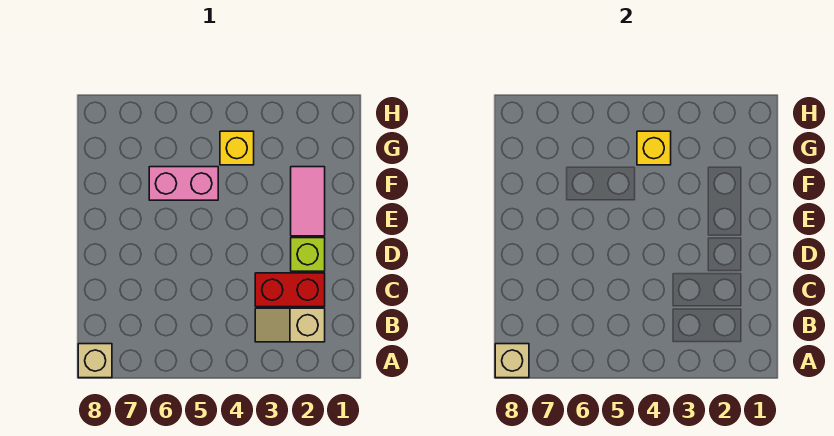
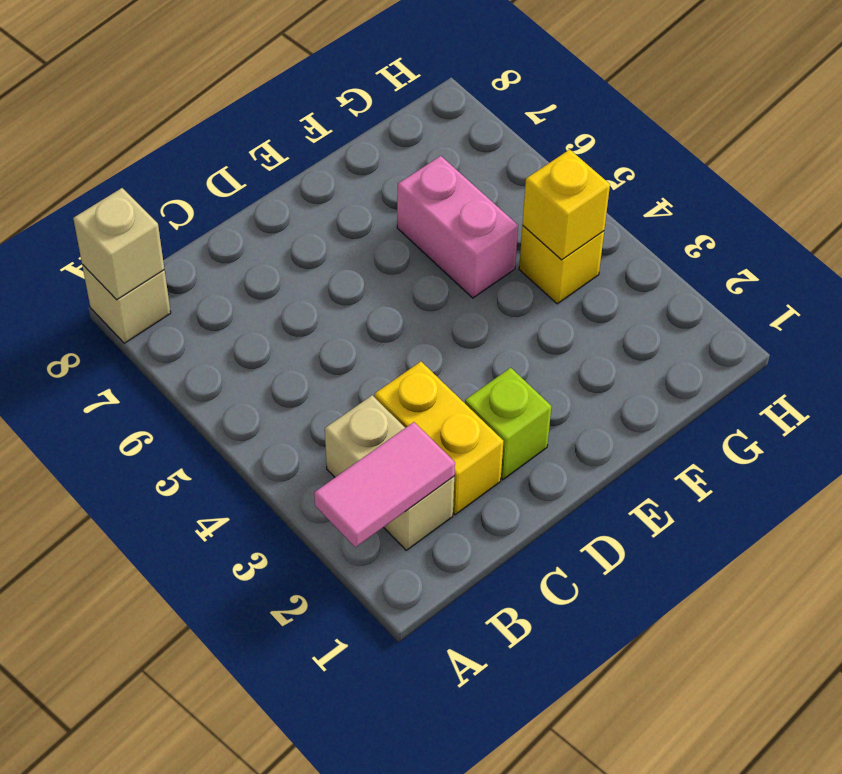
tan 1x2 slope [255,308,325,342] -> tan 1x2 brick [325,395,454,550]
red 1x2 brick [255,273,325,307] -> yellow 1x2 brick [375,362,503,515]
pink 1x2 tile [291,167,325,236] -> pink 1x2 tile moved to [314,422,455,547]

